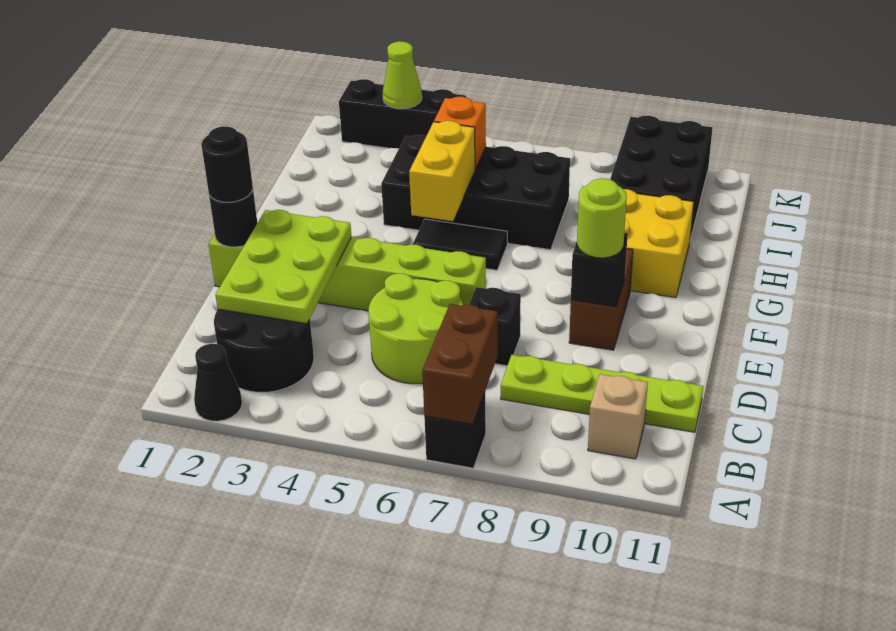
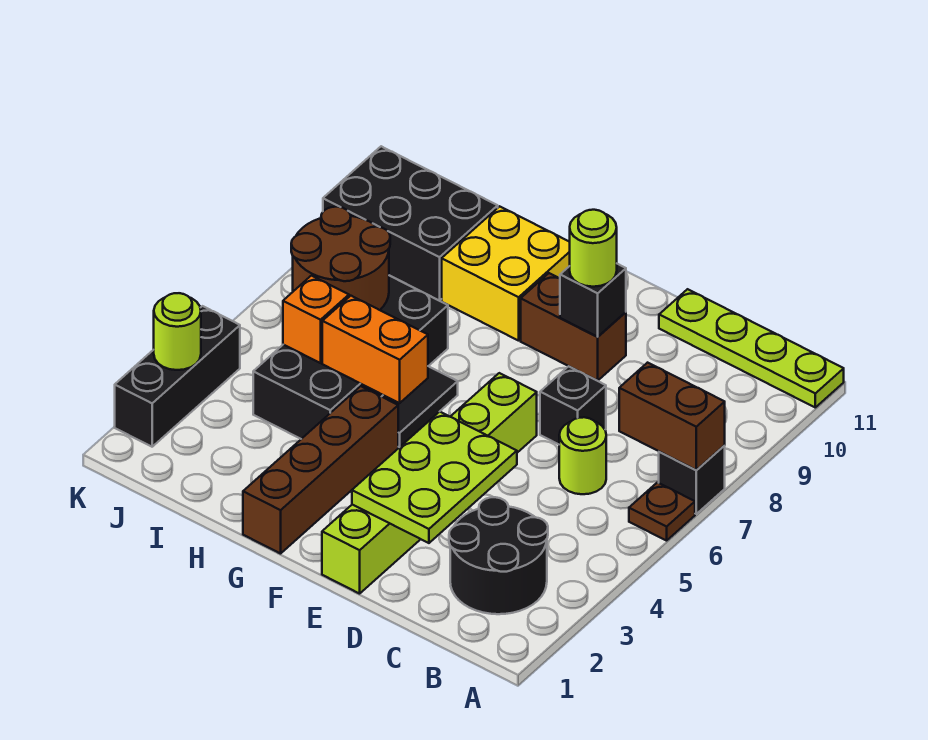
black 1x1 cone [194,344,242,421] -> none
none -> brown 1x1 plate [629,482,695,541]
tan 1x1 brick [588,374,648,459] -> none
lime 2x3 plate [215,210,352,324] -> lime 2x3 plate turned to [352,412,517,543]
lime 2x2 round brick [368,273,463,384] -> lime 1x1 round brick [559,417,606,494]
lime 1x4 plate [501,355,703,432] -> lime 1x4 plate turned to [659,289,844,407]
black 1x1 round brick [209,190,257,247] -> none
black 1x1 round brick [201,126,253,202] -> none
none -> brown 1x4 brick [243,386,398,554]
yellow 1x2 brick [409,121,475,221] -> orange 1x2 brick [322,296,428,403]
none -> brown 2x2 round brick [291,207,390,310]
lime 1x1 cone [383,41,422,109] -> lime 1x1 round brick [154,293,201,370]

